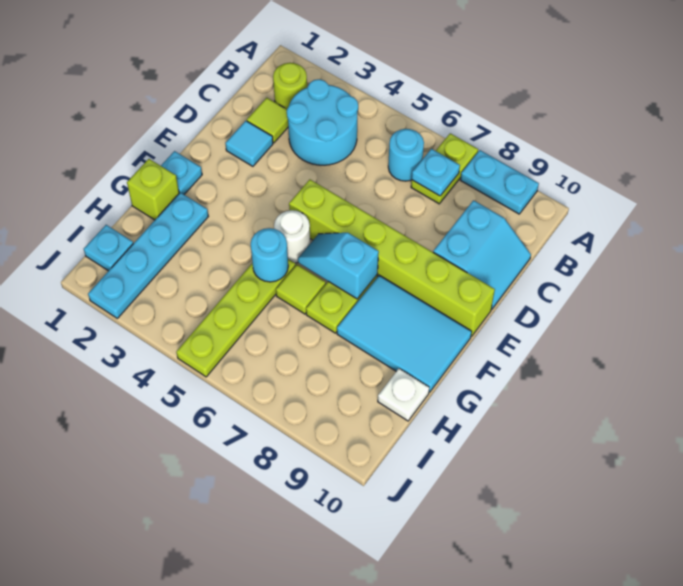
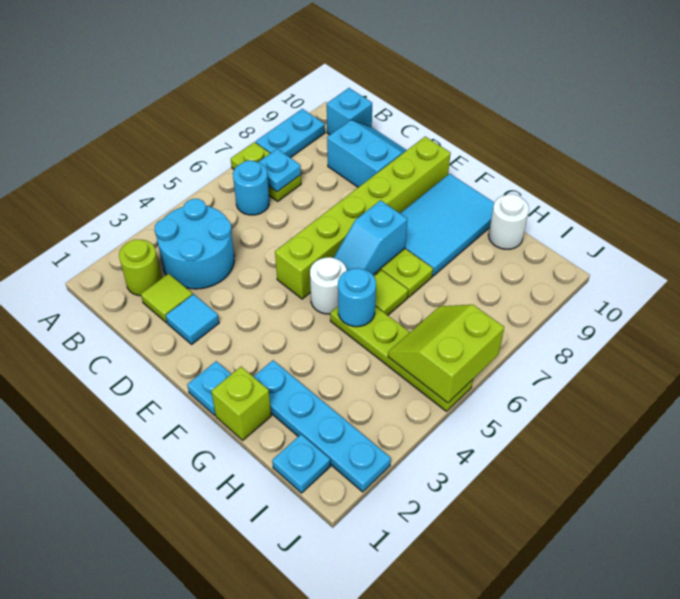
none -> cyan 1x1 brick [327,88,372,135]
white 1x1 plate [378,369,429,421] -> white 1x1 round brick [488,194,529,249]
none -> lime 2x2 slope [388,305,504,403]

